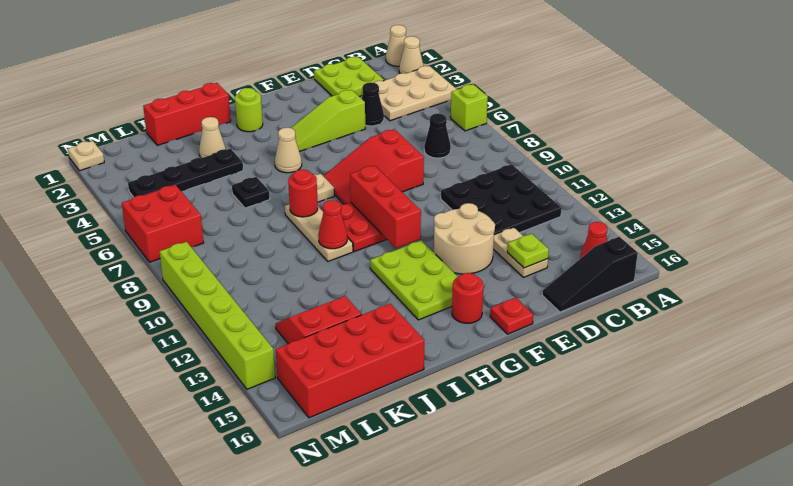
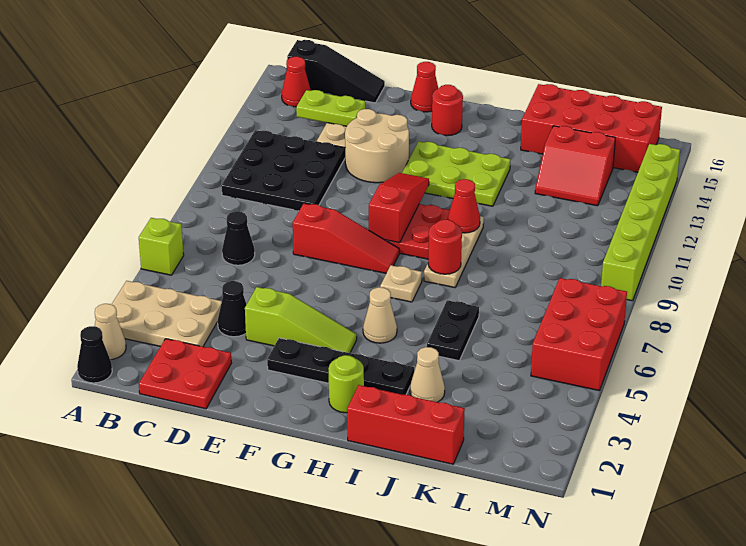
tan 1x1 cone [386,25,406,66] -> black 1x1 cone [77,326,112,383]
lime 2x2 plate [314,57,384,97] -> red 2x2 plate [139,339,231,409]
lime 1x1 plate [507,234,549,268] -> lime 1x2 plate [296,90,365,126]
red 2x3 slope [324,129,424,204] -> red 1x3 slope [293,204,399,273]
red 1x1 plate [490,297,533,334] -> red 1x1 cone [411,62,438,112]
red 1x3 brick [350,165,421,248] -> red 1x3 slope [369,173,429,243]
lime 2x3 plate [370,240,458,320] -> lime 2x3 plate turned to [402,141,511,206]
black 1x4 plate [128,148,243,197] -> black 1x4 plate moved to [267,338,414,395]
black 1x1 plate [232,177,270,208] -> black 1x2 plate [427,300,479,361]
red 2x2 brick [122,185,203,262] -> red 2x3 brick [531,278,627,391]
tan 1x1 plate [68,141,104,171] -> none

